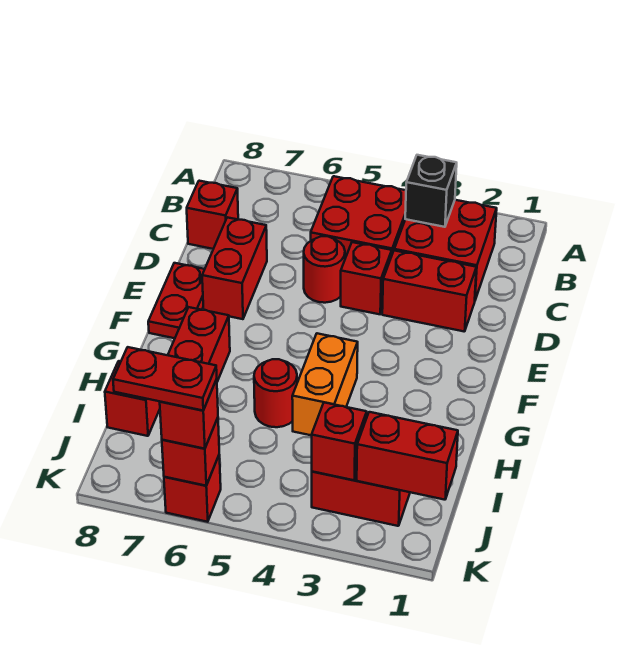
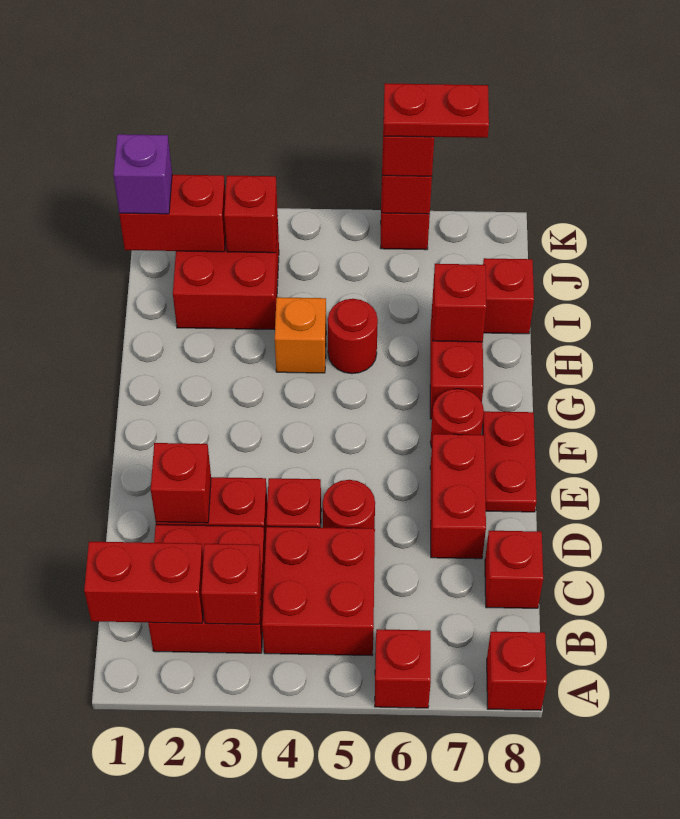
none -> red 1x1 brick [375,629,431,708]
none -> red 1x1 brick [487,632,547,710]
none -> red 1x2 brick [84,542,203,623]
black 1x1 brick [405,155,457,227] -> red 1x1 brick [201,544,262,624]
none -> red 1x1 brick [151,443,211,523]
none -> red 1x1 round brick [430,389,484,448]
orange 1x2 brick [292,333,358,435] -> orange 1x1 brick [275,297,326,373]
none -> red 1x1 brick [432,264,486,342]
none -> purple 1x1 brick [113,134,172,214]

